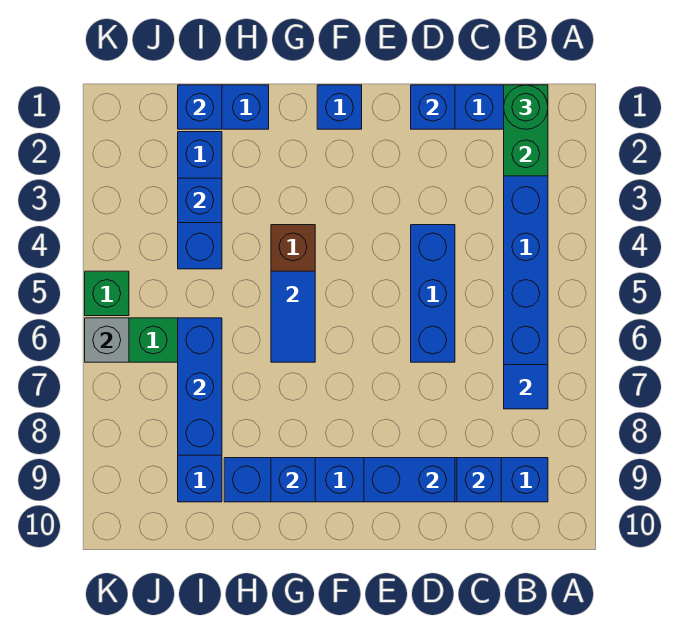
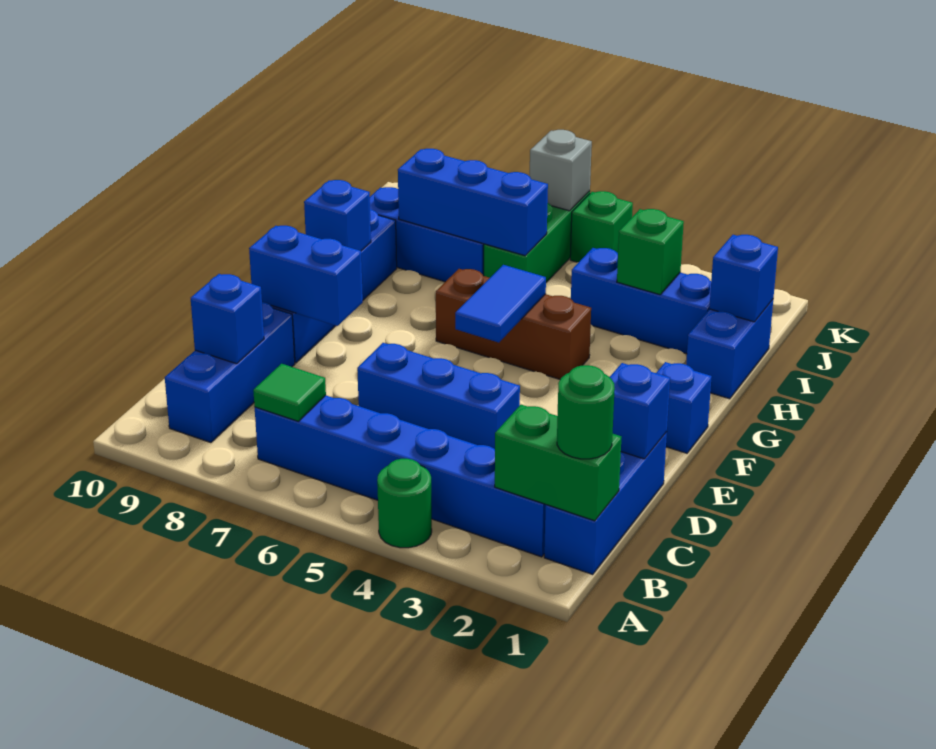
none -> green 1x1 round brick [377,459,432,548]
blue 1x1 tile [504,365,548,409] -> green 1x1 tile [253,364,326,421]
blue 1x2 brick [364,458,455,502] -> blue 1x2 brick turned to [249,226,363,326]
blue 1x2 tile [271,271,315,362] -> blue 1x2 tile turned to [455,265,546,342]
blue 1x1 brick [178,178,222,223] -> green 1x1 brick [617,209,684,295]

